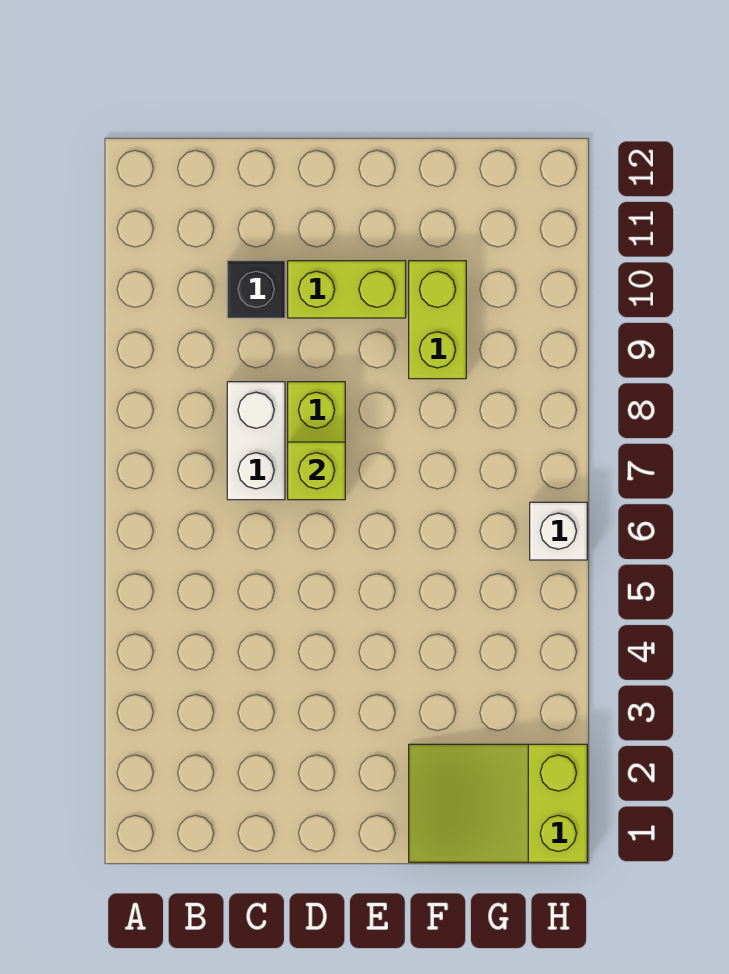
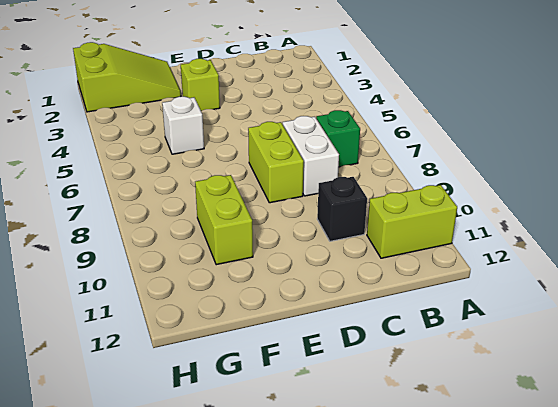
none -> green 1x1 brick [316,110,360,167]
lime 1x1 brick [288,442,345,500] -> lime 1x1 brick moved to [181,59,220,111]
lime 1x2 brick [288,261,406,318] -> lime 1x2 brick moved to [367,185,457,258]
white 1x1 brick [530,502,587,560] -> white 1x1 brick moved to [162,97,204,154]

